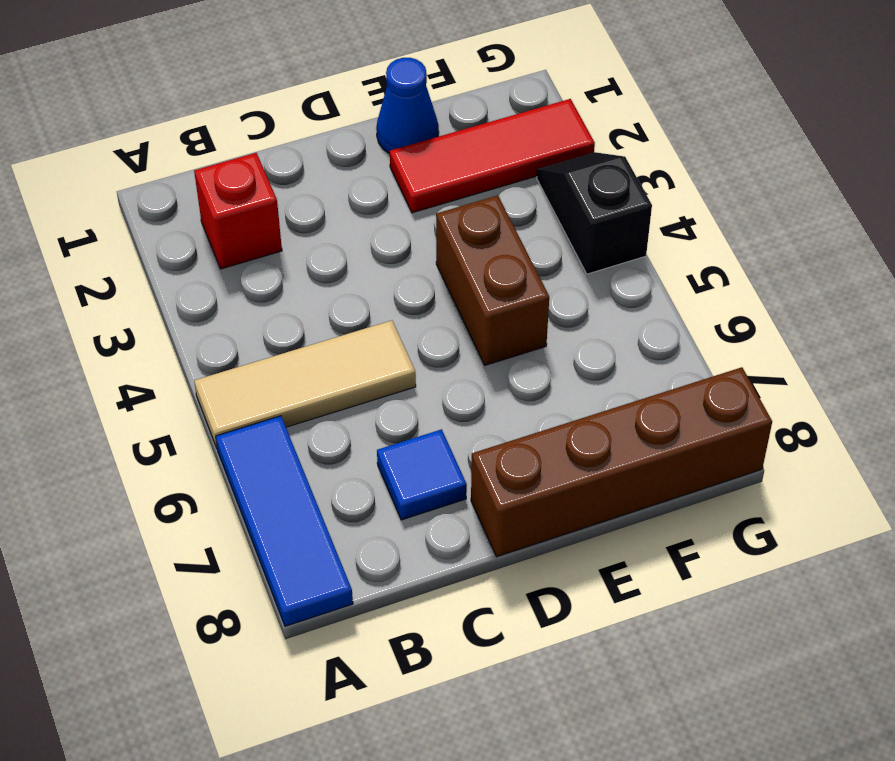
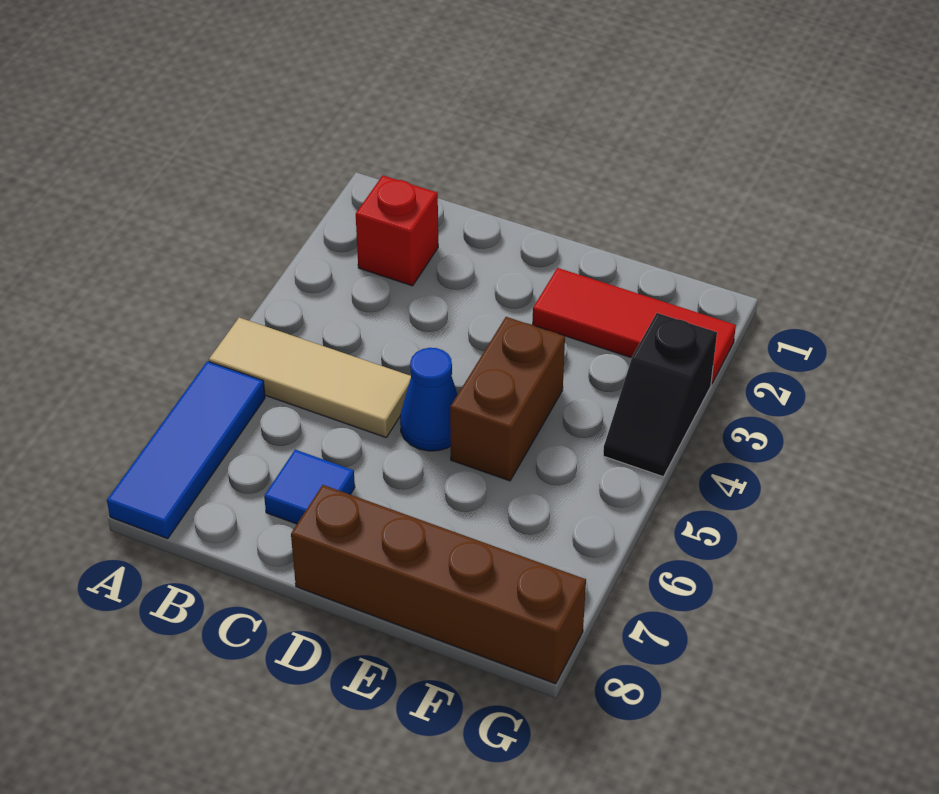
blue 1x1 cone [376,58,439,154] -> blue 1x1 cone moved to [400,348,458,451]
black 1x2 slope [537,152,652,274] -> black 1x2 slope turned to [603,313,717,477]

